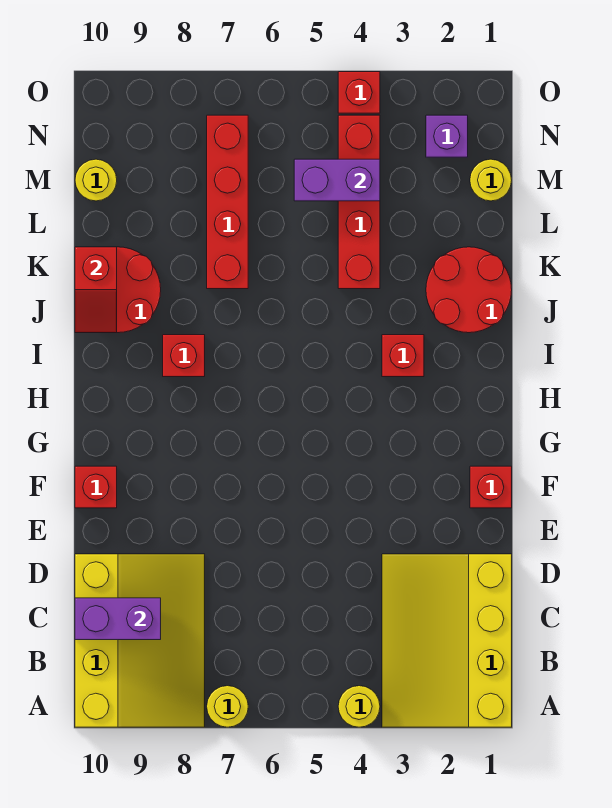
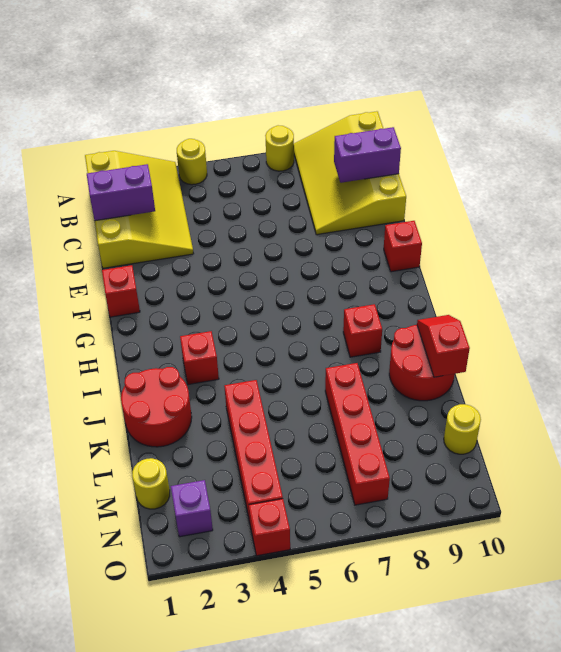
purple 1x2 brick [294,159,380,201] -> purple 1x2 brick moved to [87,164,155,221]

